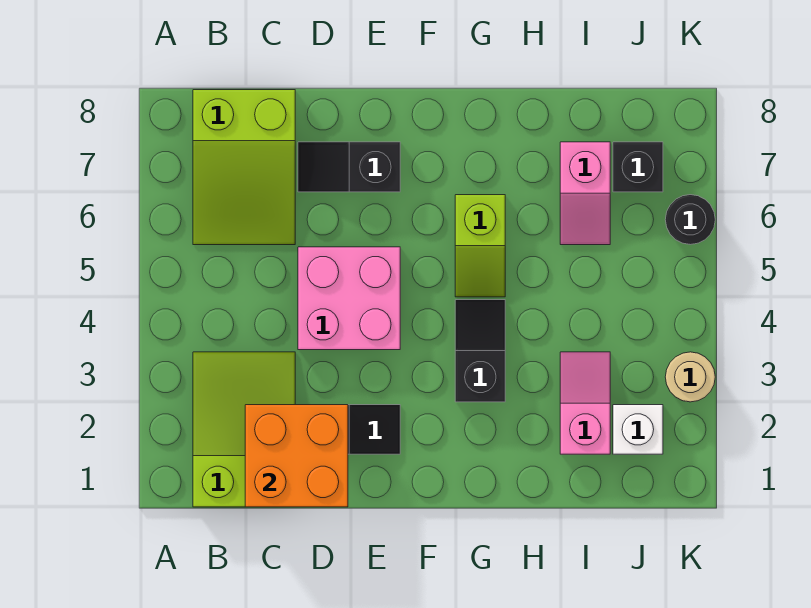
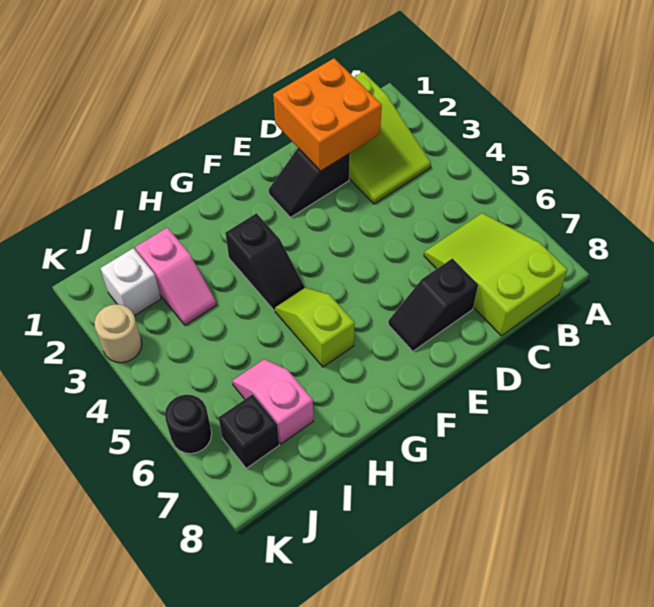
pink 2x2 brick [298,247,400,350] -> none
black 1x2 slope [298,142,400,192] -> black 1x2 slope turned to [388,258,478,351]

